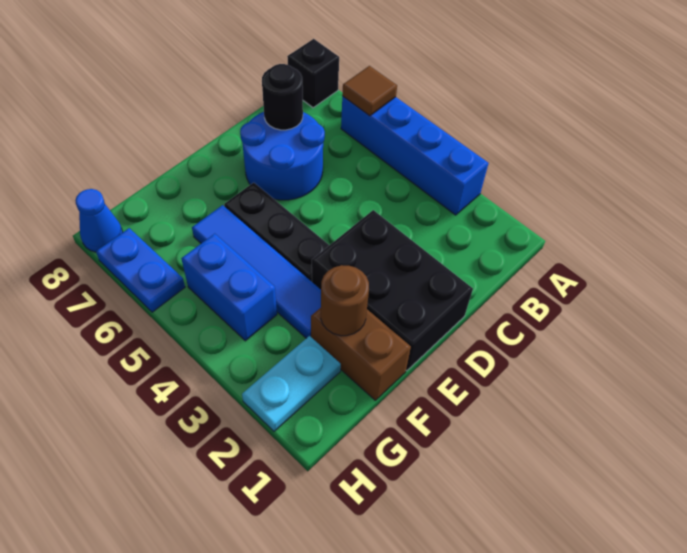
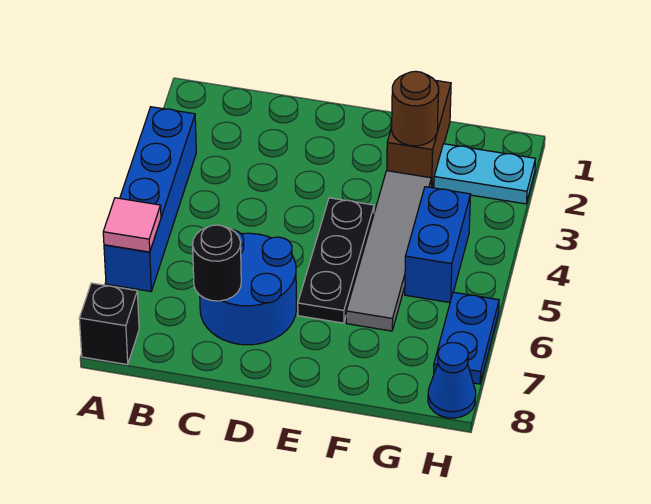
brown 1x1 tile [342,66,397,116] -> pink 1x1 tile [103,198,161,252]
black 2x3 brick [312,210,473,371] -> none
blue 1x4 tile [192,205,321,338] -> grey 1x4 tile [346,171,431,331]

